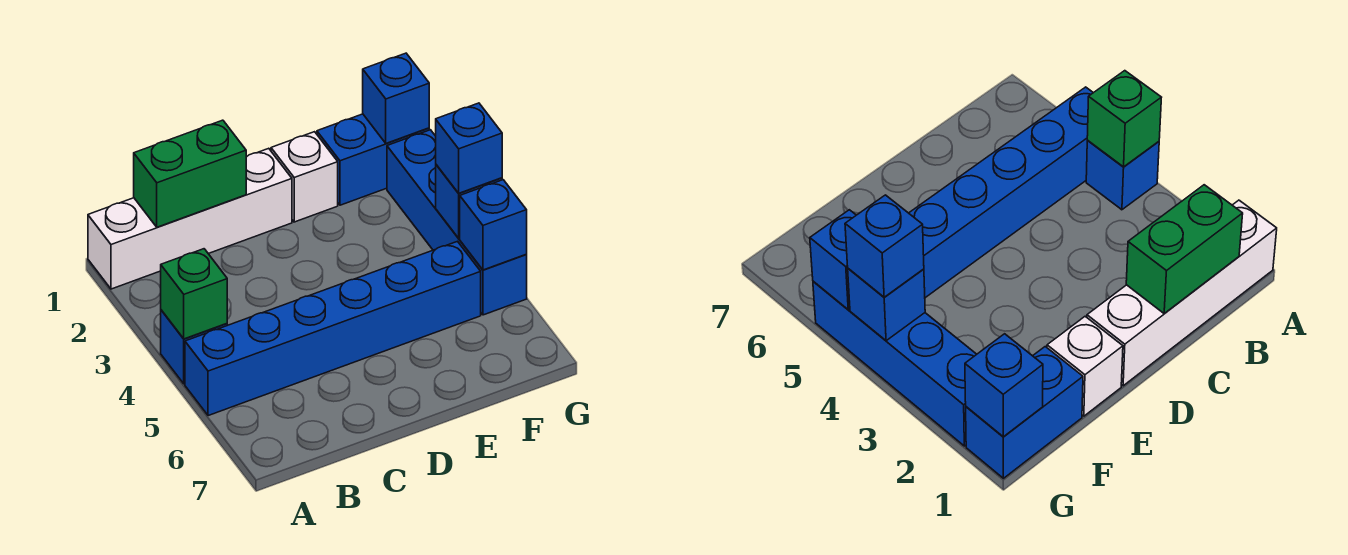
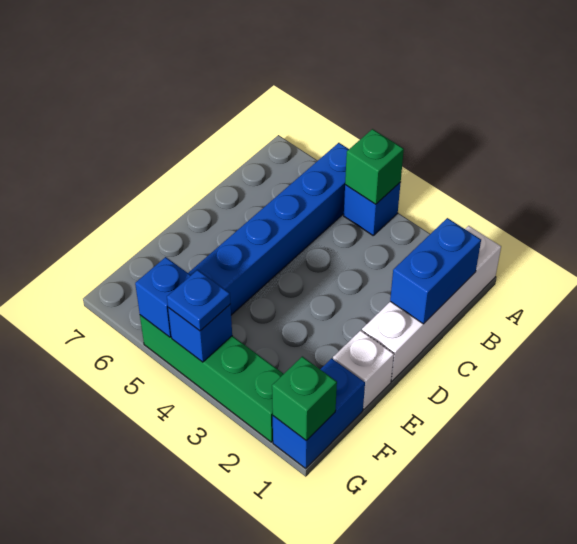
green 1x2 brick [134,120,246,227] -> blue 1x2 brick [390,218,481,324]
blue 1x1 brick [363,53,429,143] -> green 1x1 brick [272,356,337,441]
blue 1x4 brick [387,130,527,315] -> green 1x4 brick [140,315,283,442]
blue 1x1 brick [436,103,502,193] -> blue 1x1 plate [167,270,230,331]

